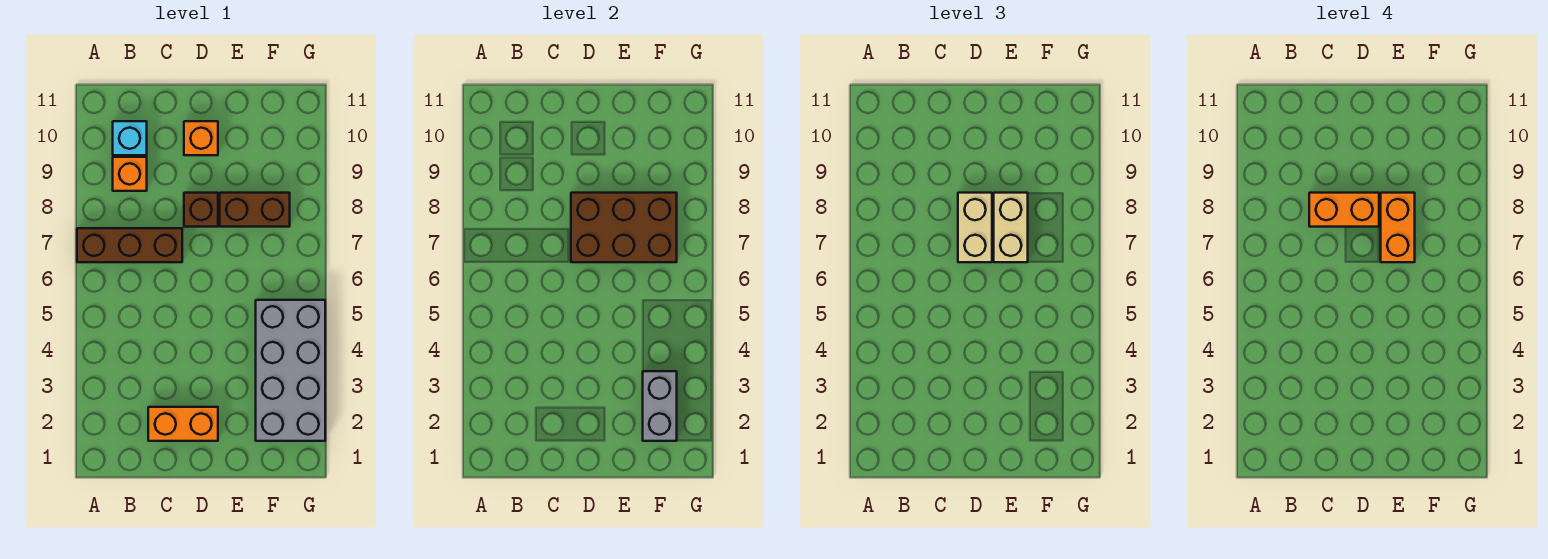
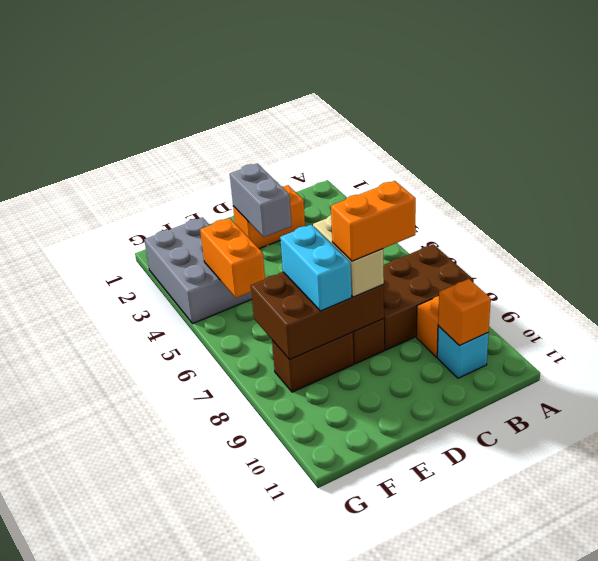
brown 1x3 brick [77,228,182,262] -> brown 2x3 brick [383,244,474,350]
orange 1x1 brick [184,121,218,155] -> orange 1x1 brick moved to [438,279,491,346]
tan 1x2 brick [994,193,1028,262] -> cyan 1x2 brick [280,225,352,311]
orange 1x2 brick [1381,193,1415,262] -> orange 1x2 brick moved to [200,218,265,298]
grey 2x4 brick [256,300,325,441] -> grey 2x3 brick [144,217,252,324]
grey 1x2 brick [643,371,677,441] -> grey 1x2 brick moved to [230,164,292,237]

